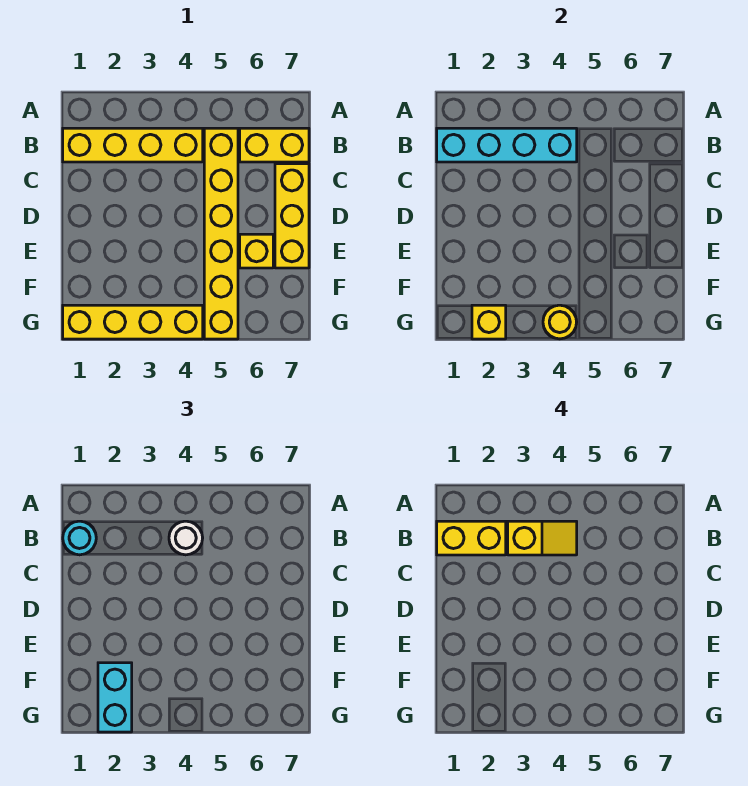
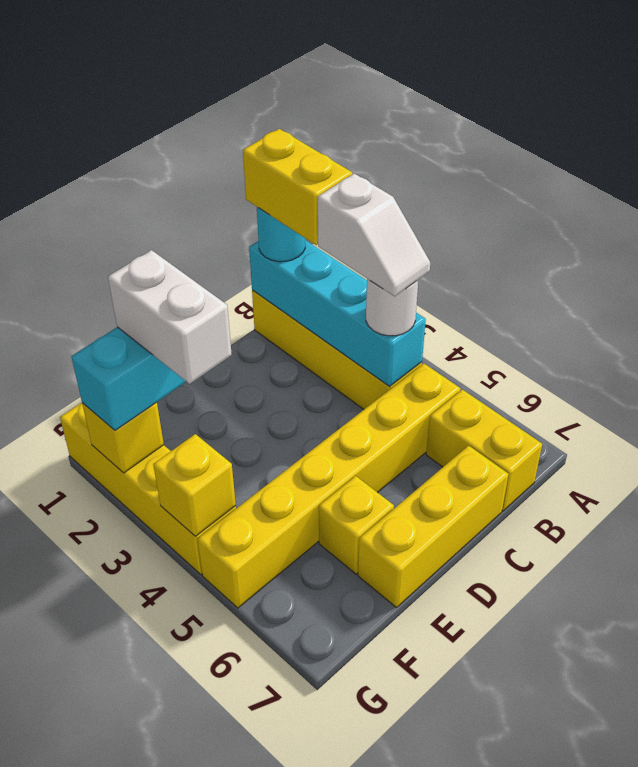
yellow 1x2 slope [508,521,577,555] -> white 1x2 slope [318,174,430,296]
none -> white 1x2 brick [108,250,232,384]
yellow 1x1 round brick [543,305,577,339] -> yellow 1x1 brick [153,434,236,537]

